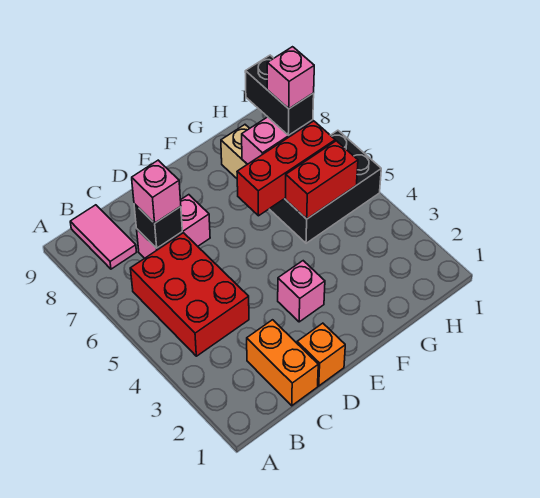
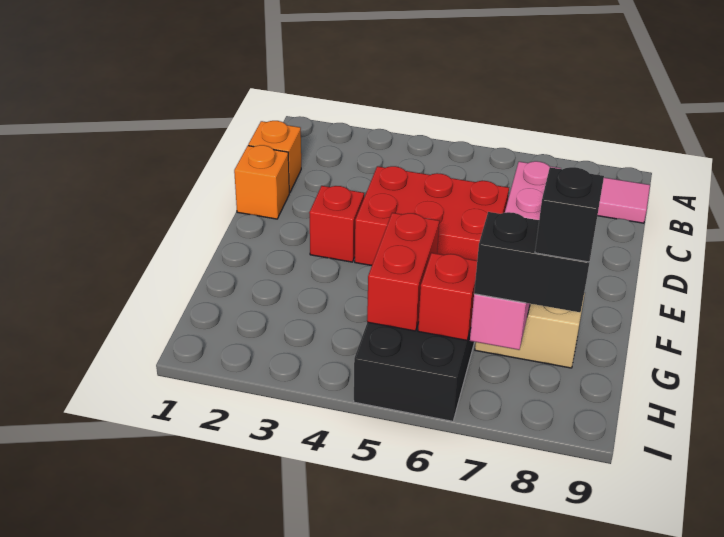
red 2x3 brick [130,233,249,356] -> red 2x3 brick moved to [355,166,509,266]
orange 1x2 brick [247,320,318,406] -> orange 1x1 brick [248,121,301,193]
black 1x1 brick [134,204,182,248] -> black 1x1 brick moved to [535,167,604,262]
pink 1x1 brick [132,160,181,223] -> none
pink 1x1 brick [278,261,325,322] -> red 1x1 brick [309,186,364,262]
red 1x3 brick [237,121,335,216] -> red 1x1 brick [418,253,477,340]
pink 1x1 brick [267,47,314,109] -> none

